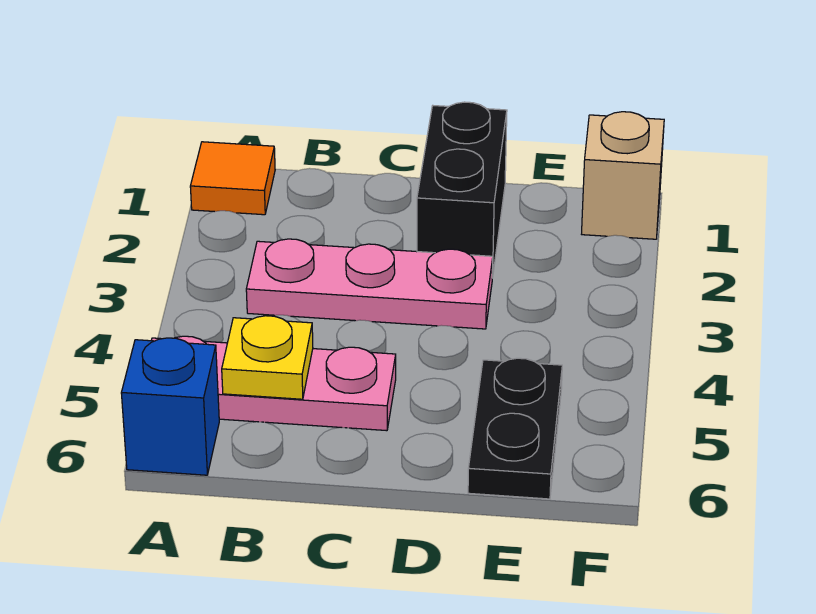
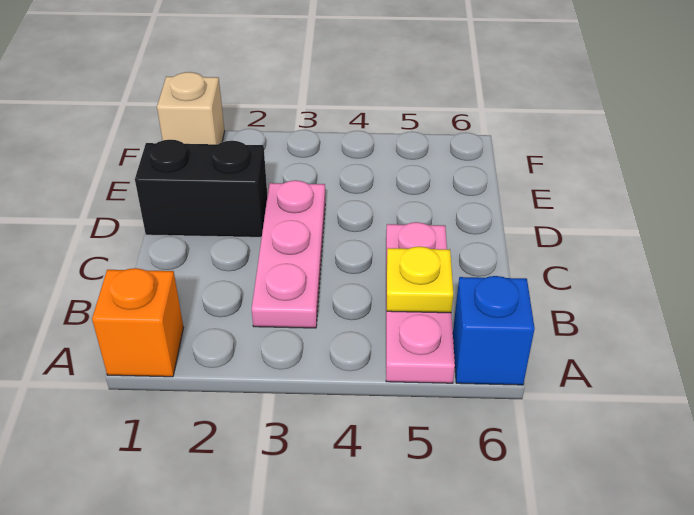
orange 1x1 tile [190,142,275,215] -> orange 1x1 brick [92,268,183,377]
black 1x2 plate [468,358,562,499] -> none

